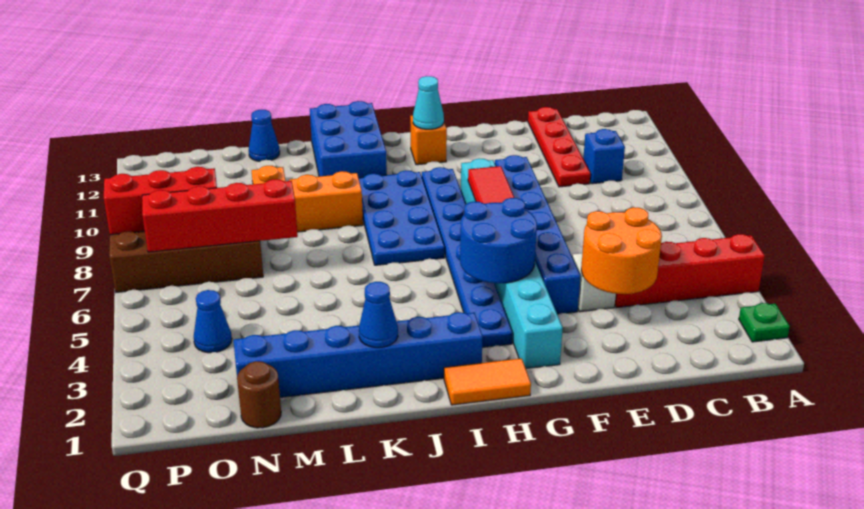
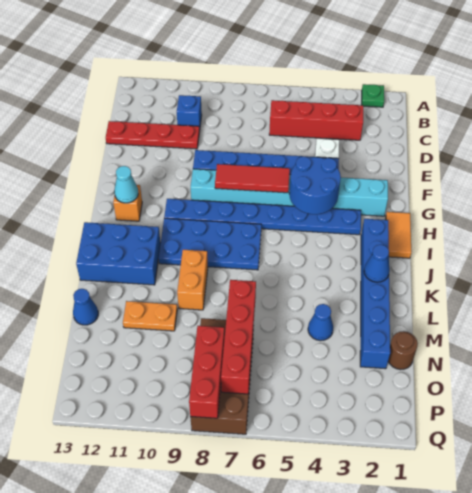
red 1x4 brick [615,234,765,307] -> red 1x4 brick turned to [269,100,363,140]
orange 2x2 round brick [581,207,662,294] -> none
blue 1x1 cone [194,290,232,353] -> blue 1x1 cone moved to [308,304,333,341]

